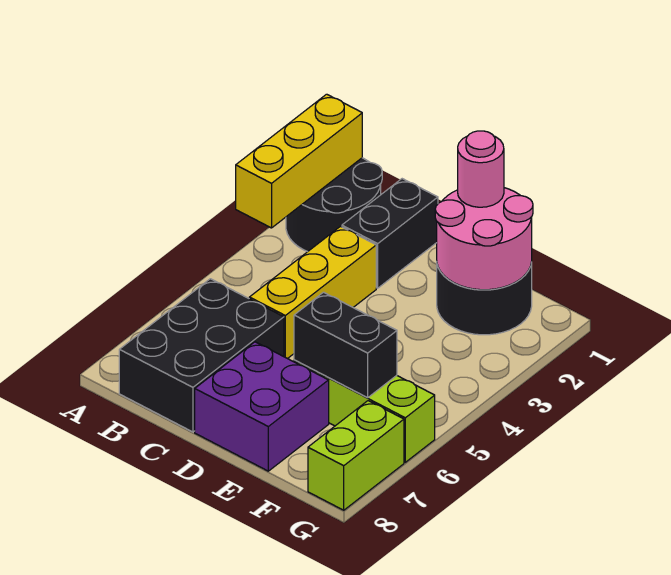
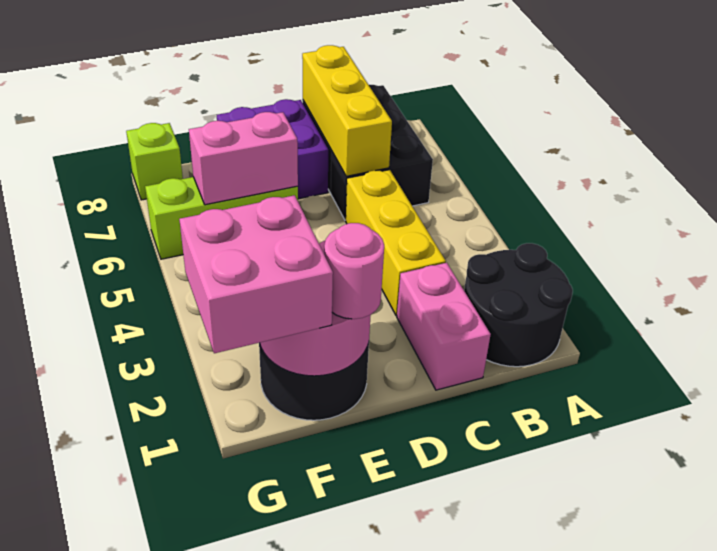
yellow 1x3 brick [236,94,362,228] -> yellow 1x3 brick moved to [302,45,392,176]
black 1x2 brick [342,179,438,288] -> pink 1x2 brick [397,263,491,390]
black 1x2 brick [294,292,397,398] -> pink 1x2 brick [189,112,298,205]
none -> pink 2x2 brick [179,195,333,353]
lime 1x2 brick [308,401,404,510] -> lime 1x1 brick [126,123,183,200]

